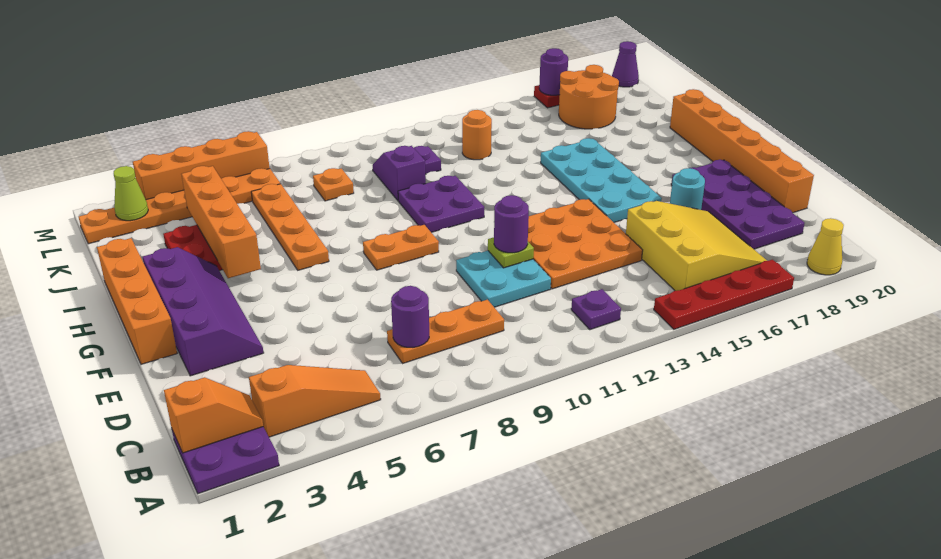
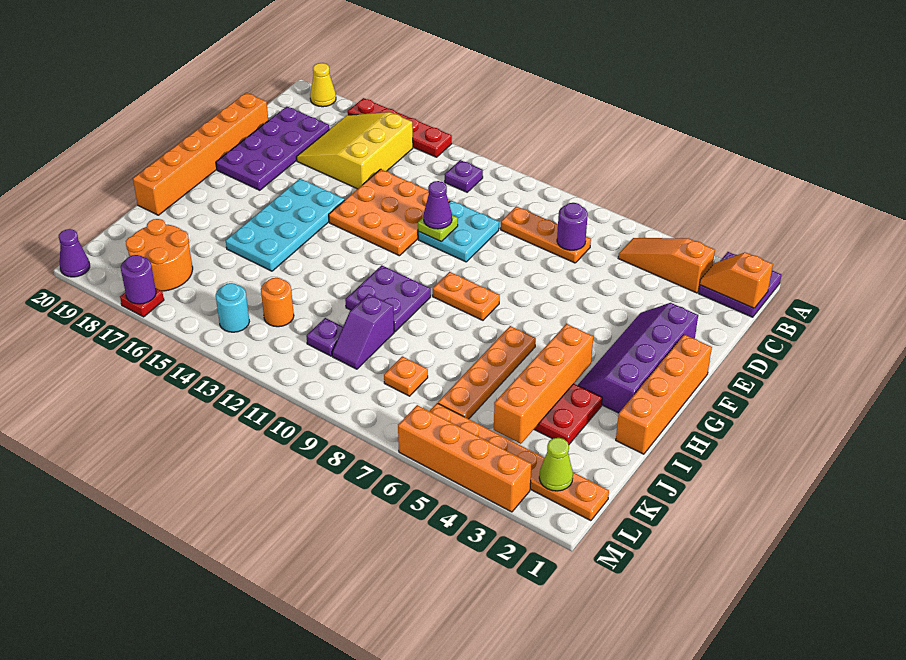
purple 1x1 round brick [494,195,529,253] -> purple 1x1 cone [423,181,452,229]
cyan 1x1 round brick [670,168,705,210] -> cyan 1x1 round brick moved to [216,283,249,332]

